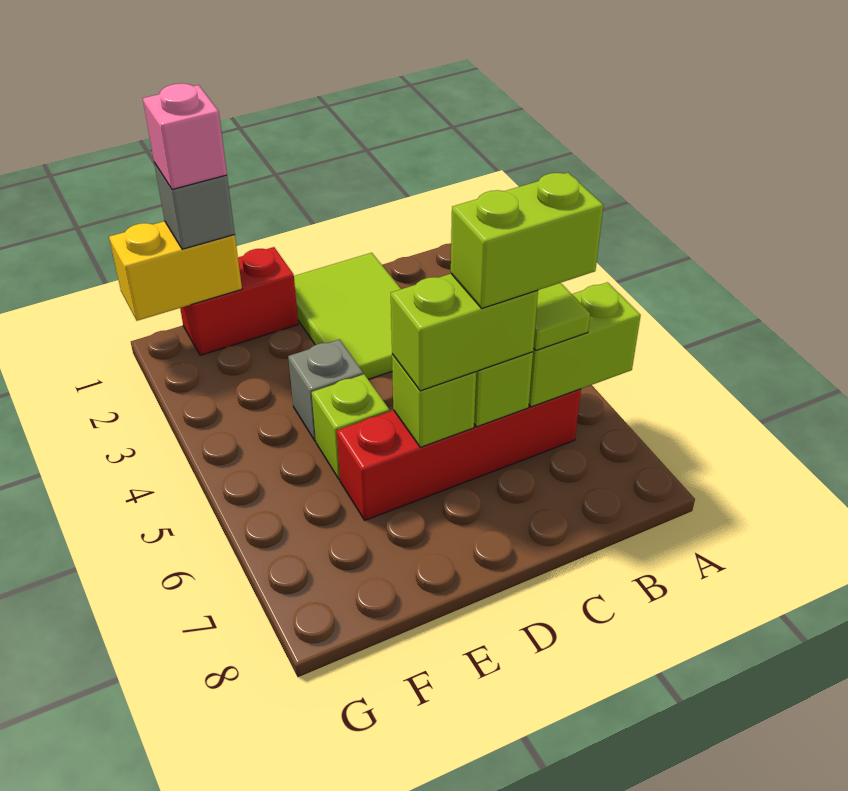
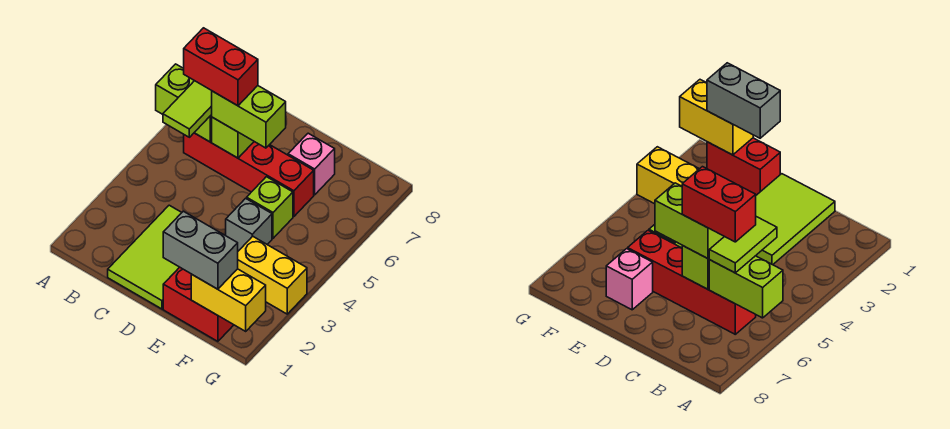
lime 1x2 brick [451,173,603,308] -> red 1x2 brick [184,28,258,106]
lime 1x1 brick [392,354,476,447] -> none
grey 1x1 brick [154,163,235,249] -> grey 1x2 brick [163,211,238,289]
pink 1x1 brick [143,83,227,190] -> pink 1x1 brick moved to [288,133,335,195]
none -> yellow 1x2 brick [238,236,307,314]

